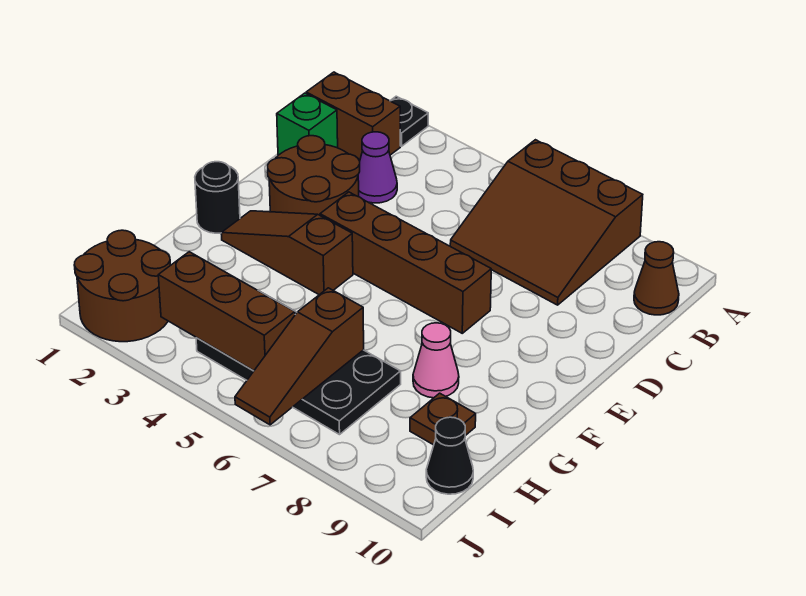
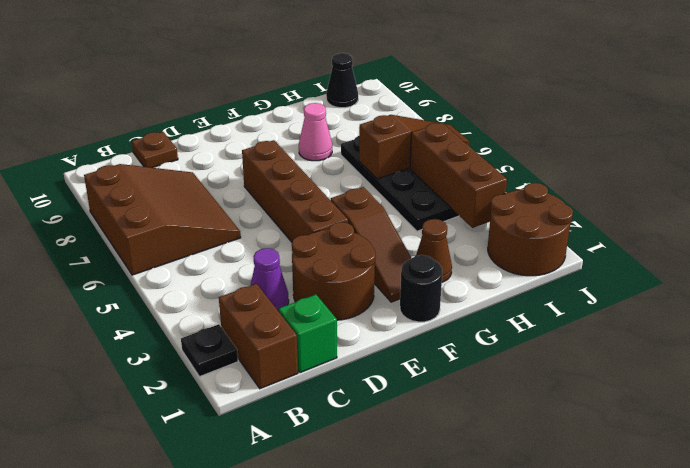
brown 1x1 cone [634,242,679,315] -> brown 1x1 cone moved to [416,219,452,282]
brown 1x1 plate [410,393,476,445] -> brown 1x1 plate moved to [132,132,178,168]

